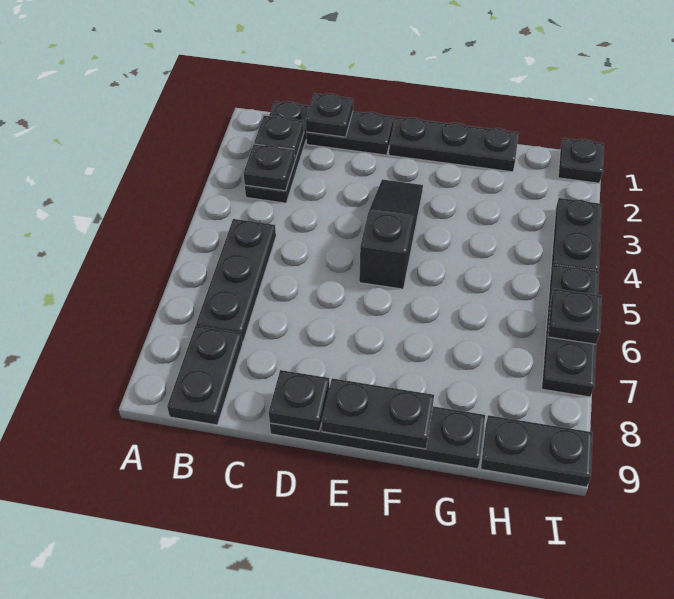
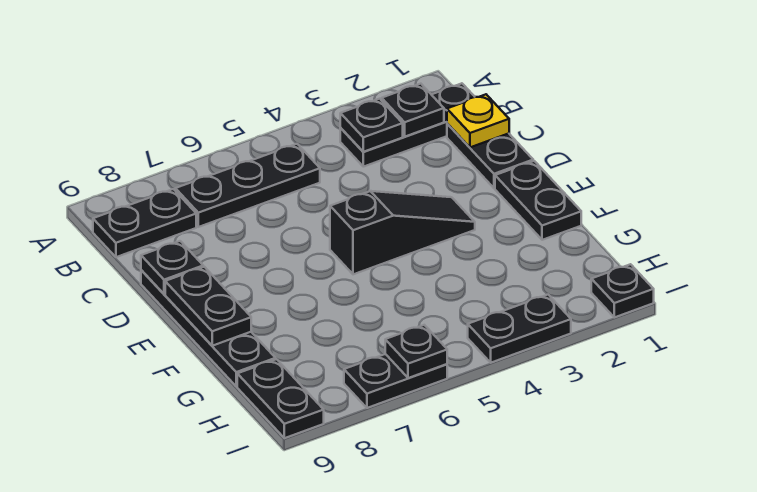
black 1x1 plate [306,93,353,137] -> yellow 1x1 plate [447,94,509,147]
black 1x3 plate [389,117,519,172] -> black 1x2 plate [495,161,581,240]
black 1x3 plate [542,265,599,397] -> black 1x2 plate [344,354,447,408]

